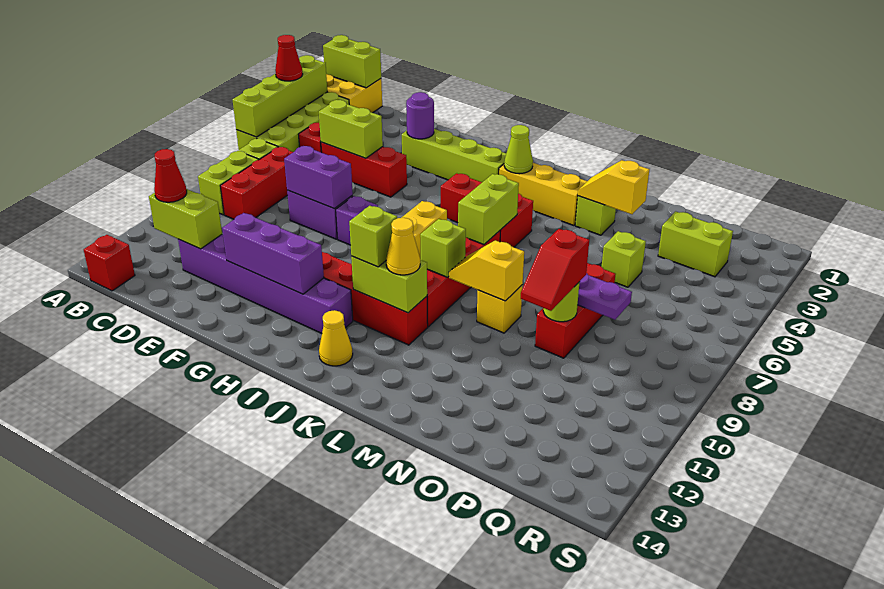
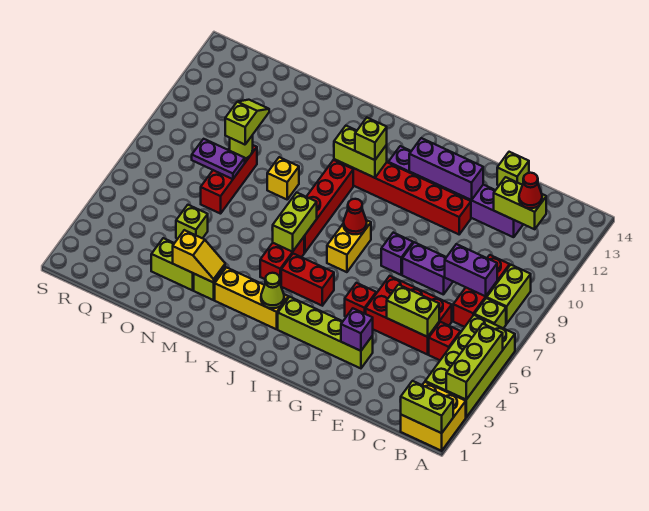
lime 1x4 brick [232,55,327,137] -> lime 1x3 brick [446,324,503,400]
red 1x1 cone [275,35,303,81] -> red 1x1 cone moved to [344,199,367,234]
red 1x1 brick [84,235,135,291] -> red 1x1 brick moved to [345,283,376,317]
red 1x3 brick [321,142,407,197] -> red 2x3 brick [366,276,452,354]
purple 1x2 brick [284,146,353,209] -> purple 1x2 brick moved to [445,244,497,296]
purple 1x1 round brick [406,92,434,139] -> purple 1x1 brick [341,309,373,351]
yellow 1x1 cone [319,310,353,366] -> none
lime 1x1 brick [420,219,466,277] -> lime 1x1 brick moved to [497,152,529,186]
yellow 1x1 cone [386,218,420,275] -> none
yellow 1x2 slope [449,240,524,301] -> none
red 1x2 slope [521,229,589,311] -> lime 1x2 slope [225,100,269,145]
lime 1x2 brick [658,211,733,277] -> lime 1x2 brick moved to [151,238,194,290]

